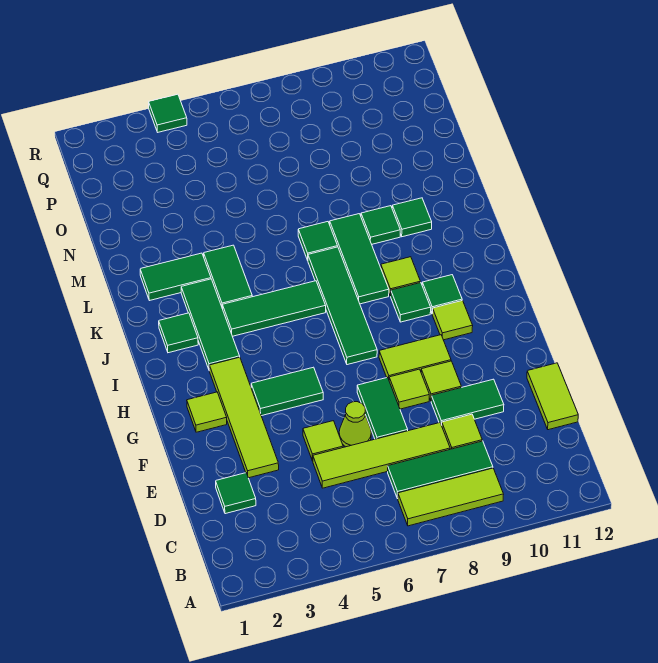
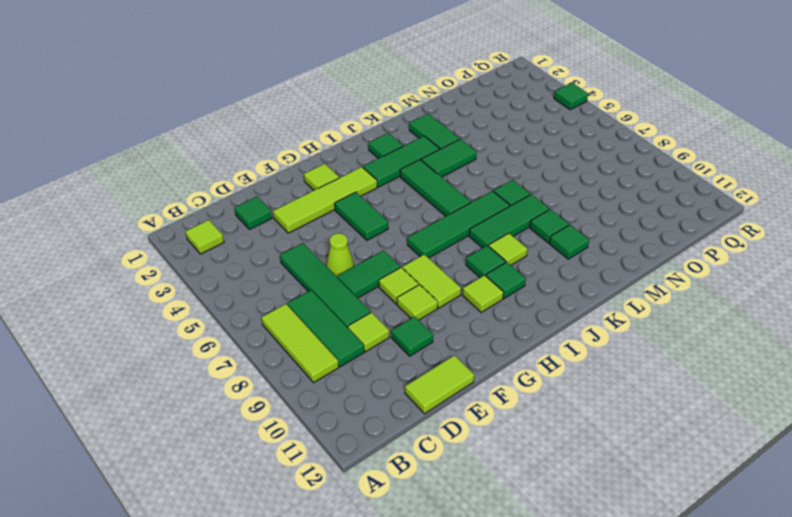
lime 1x4 tile [313,423,450,488] -> green 1x4 tile [280,243,371,328]
lime 1x1 tile [303,421,343,461] -> lime 1x1 tile moved to [185,220,224,254]
green 1x2 tile [431,379,504,425] -> green 1x1 tile [391,317,433,356]

